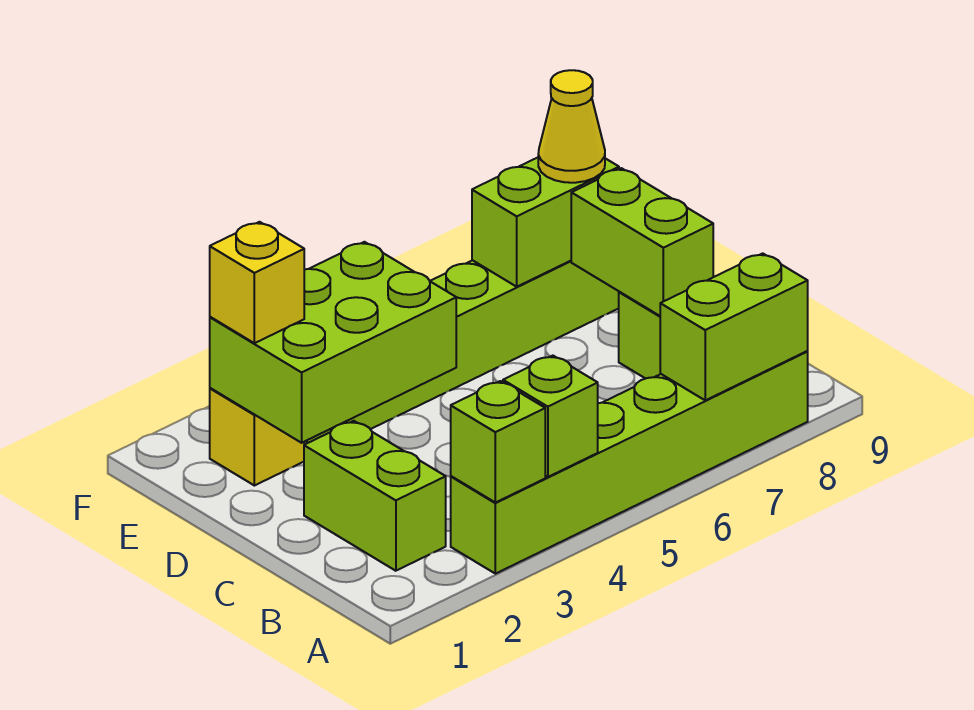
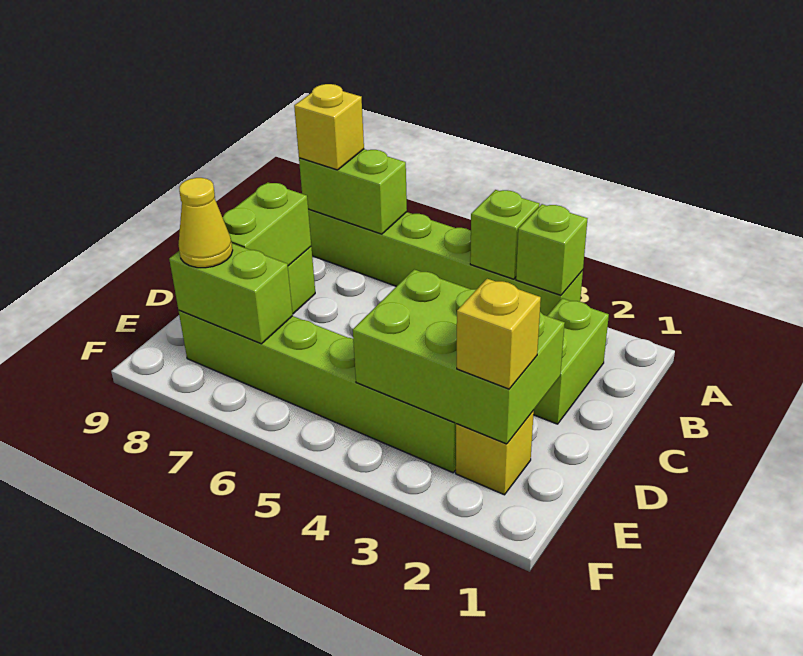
none -> yellow 1x1 brick [294,84,364,170]

